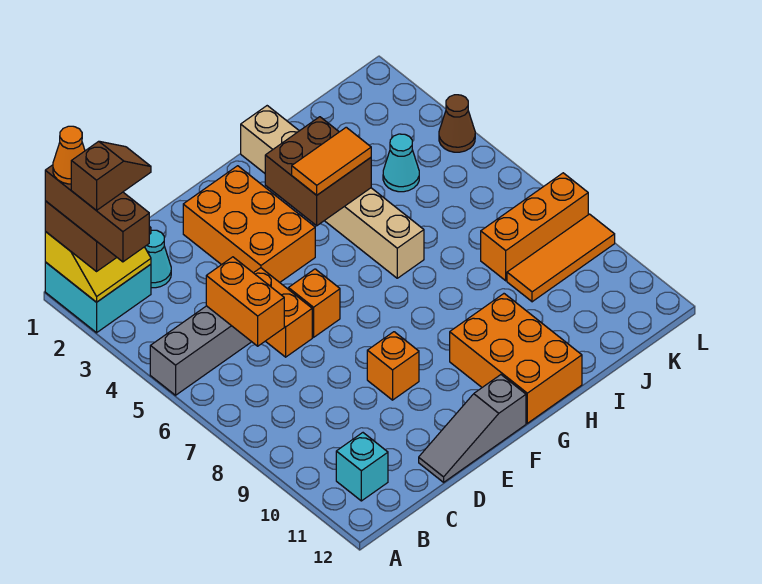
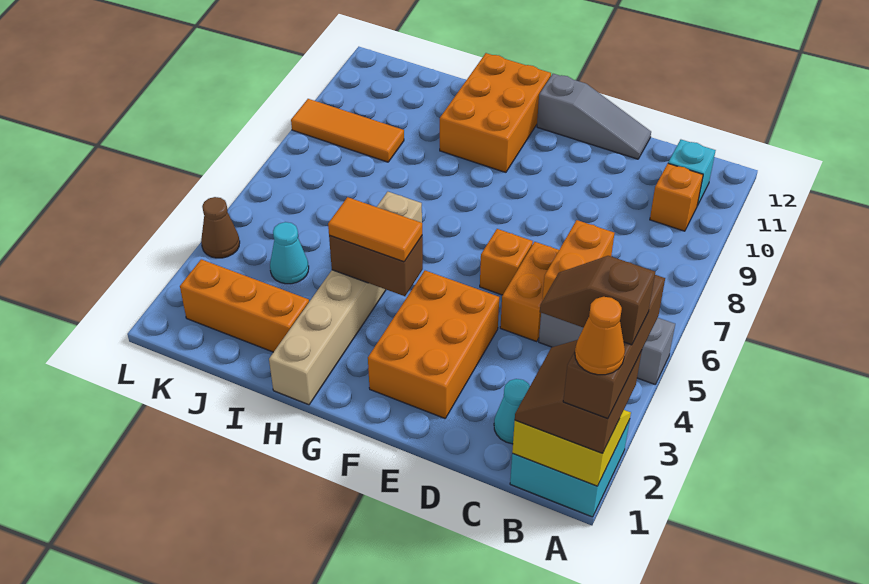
orange 1x1 brick [367,332,419,400] -> orange 1x1 brick moved to [650,164,703,231]
brown 2x2 brick [265,117,371,226] -> brown 1x2 brick [329,235,423,296]
orange 1x3 brick [481,173,588,281] -> orange 1x3 brick moved to [180,259,309,352]

